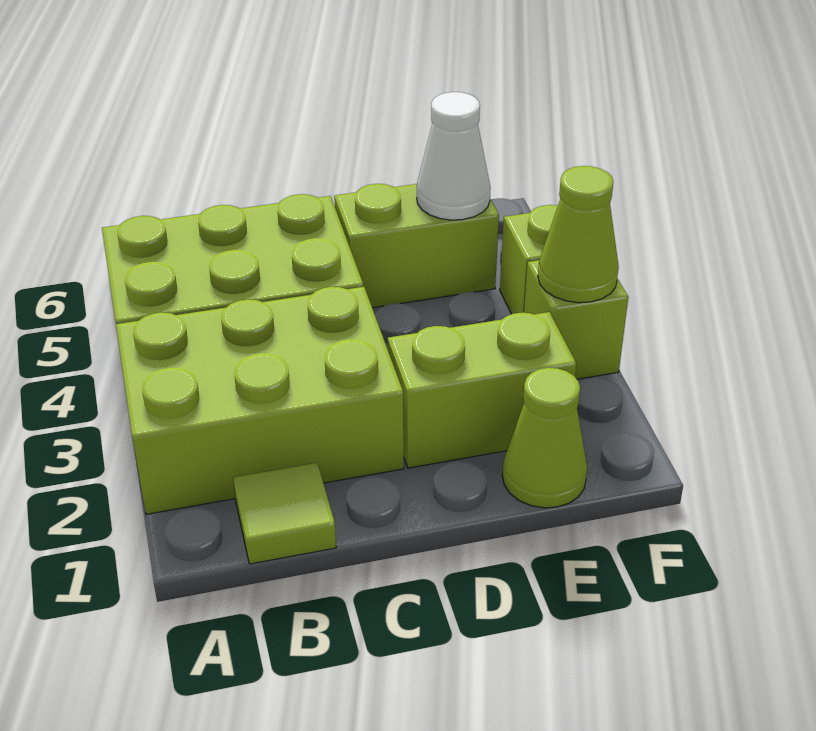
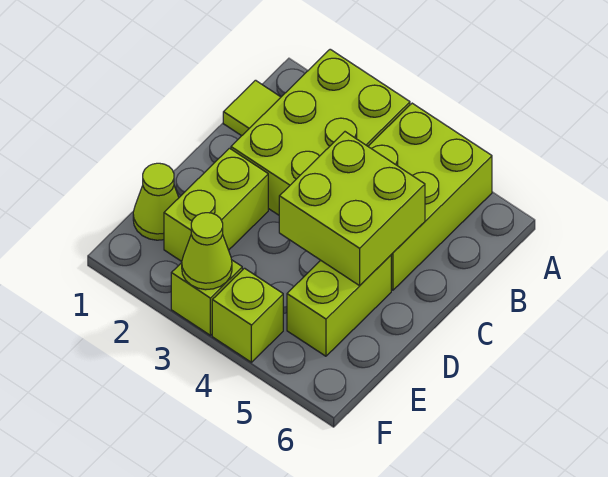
none -> lime 2x2 brick [279,132,425,286]
white 1x1 cone [417,92,491,220] -> none

